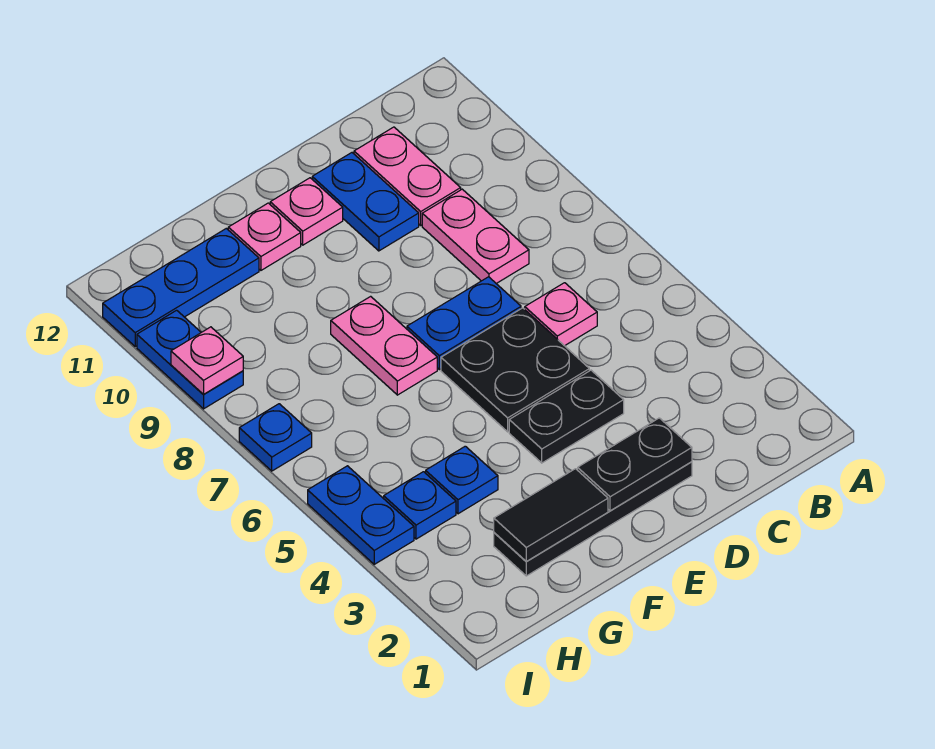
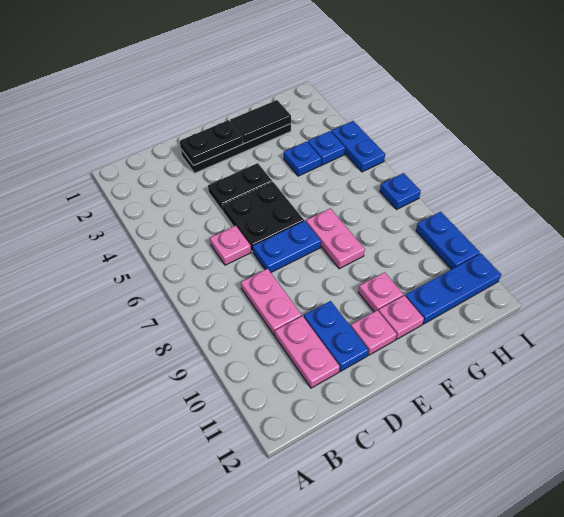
pink 1x1 plate [171,327,243,394] -> pink 1x1 plate moved to [358,272,403,312]

